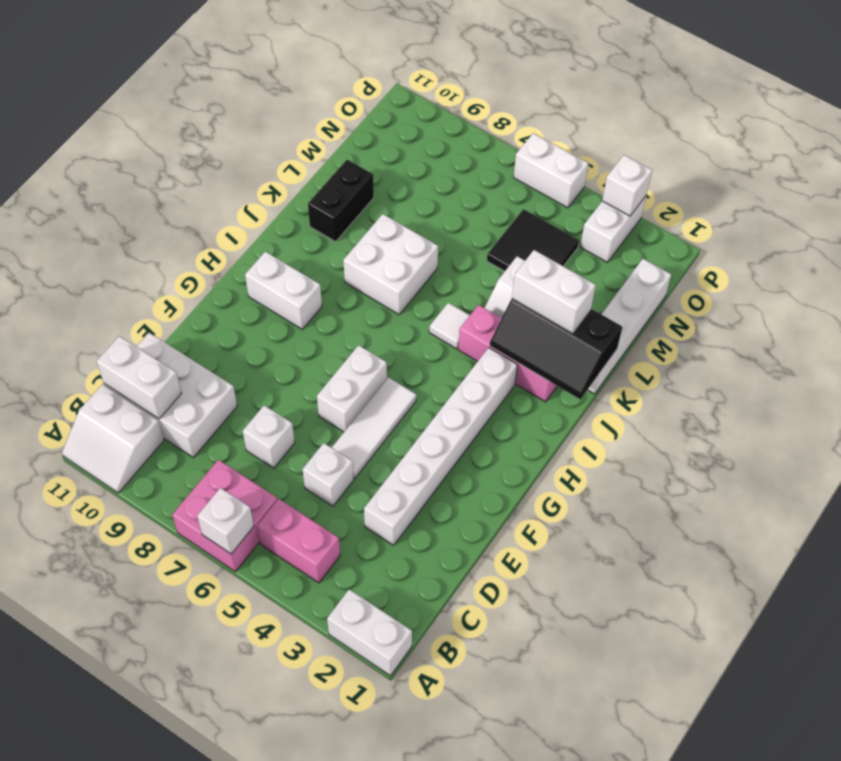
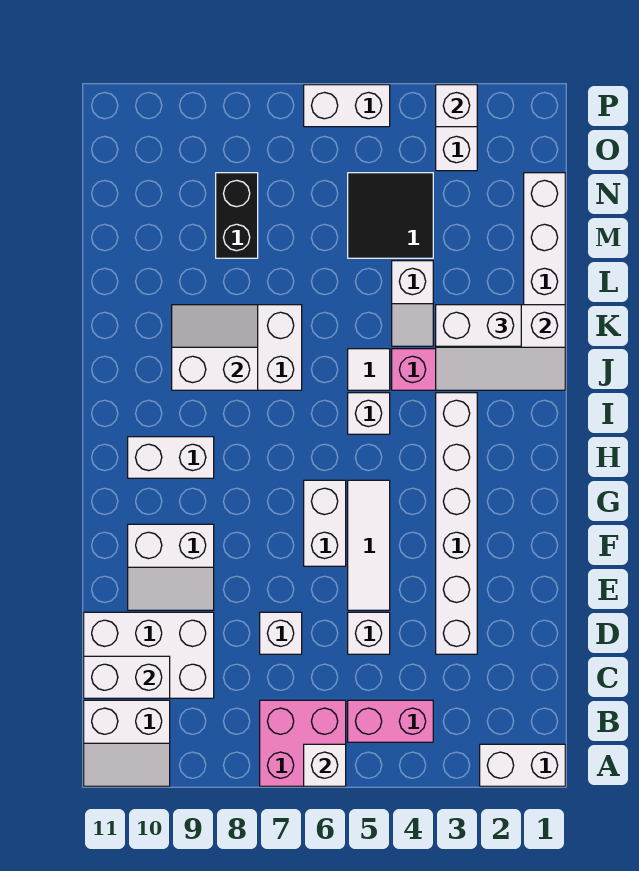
none -> white 2x2 slope [128,524,214,610]
none -> white 1x1 brick [348,393,390,434]
black 2x3 slope [490,298,622,399] -> white 2x3 slope [436,305,565,390]
none -> white 2x2 slope [172,305,258,390]
black 1x2 brick [308,160,374,242] -> black 1x2 brick moved to [216,173,258,258]

